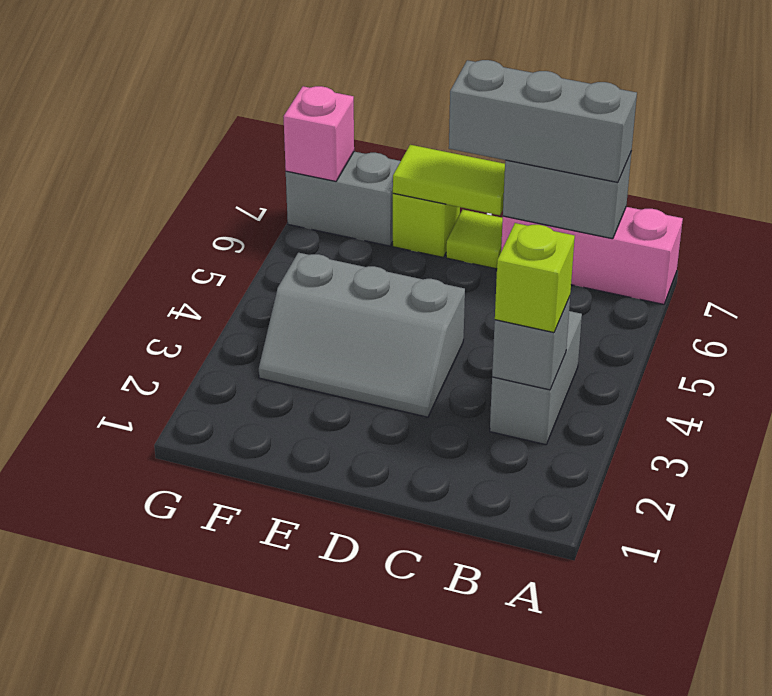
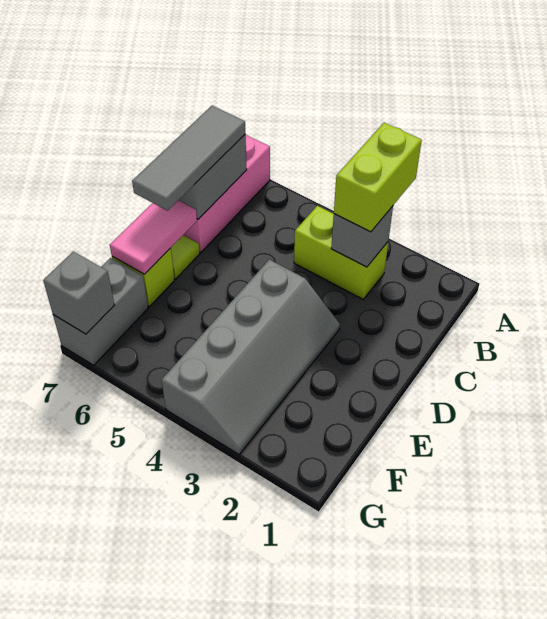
grey 1x2 brick [490,311,582,445] -> lime 1x2 brick [294,206,388,299]
lime 1x1 brick [495,223,575,333] -> lime 1x2 brick [334,123,422,232]
grey 1x3 brick [449,60,637,182] -> grey 1x3 tile [132,106,245,211]
grey 2x3 slope [259,253,465,417] -> grey 2x4 slope [161,259,340,454]
lime 1x2 tile [393,145,505,215] -> pink 1x2 tile [110,200,197,274]
pink 1x1 brick [284,86,354,181] -> grey 1x1 brick [43,251,114,334]

